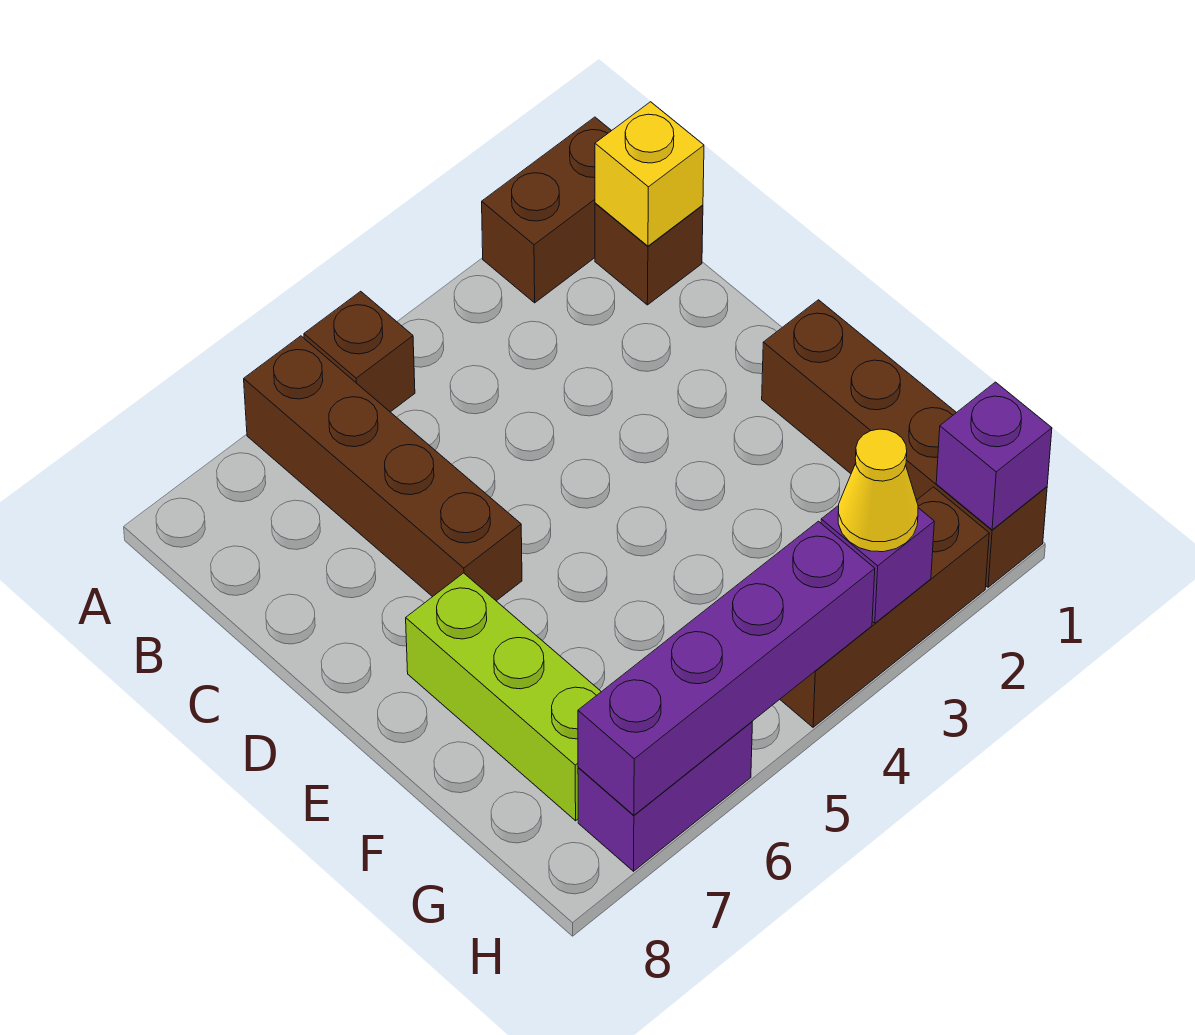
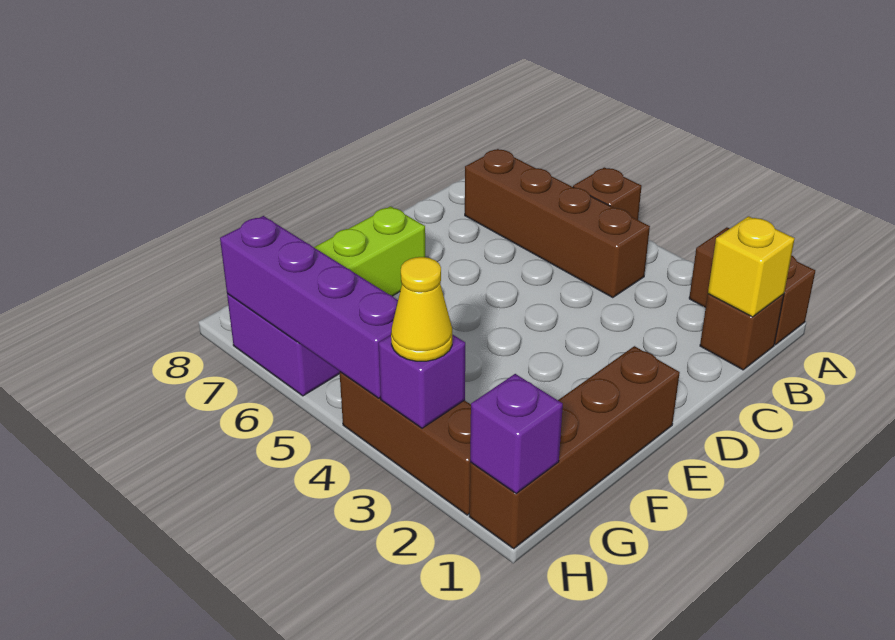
brown 1x4 brick [244,336,522,601] -> brown 1x4 brick turned to [465,149,650,298]

